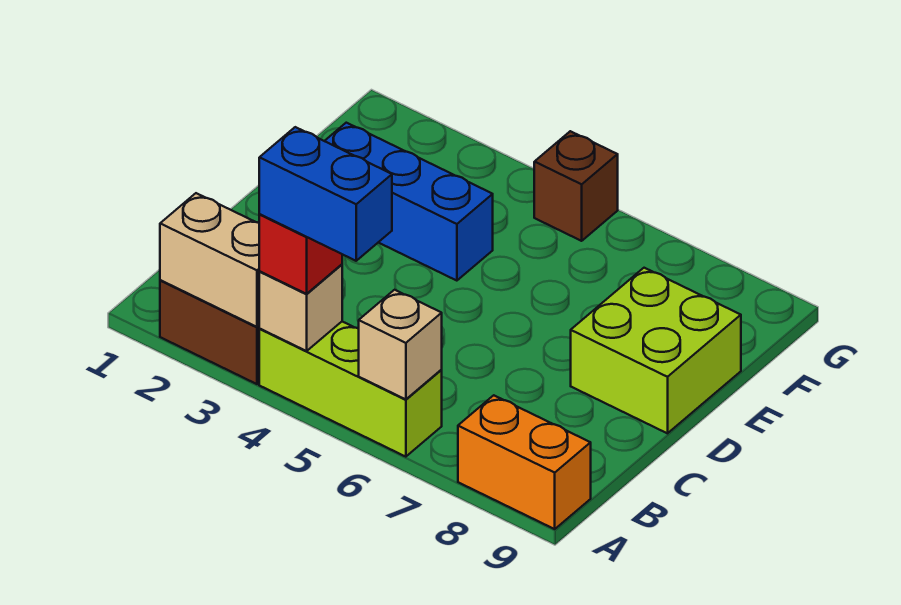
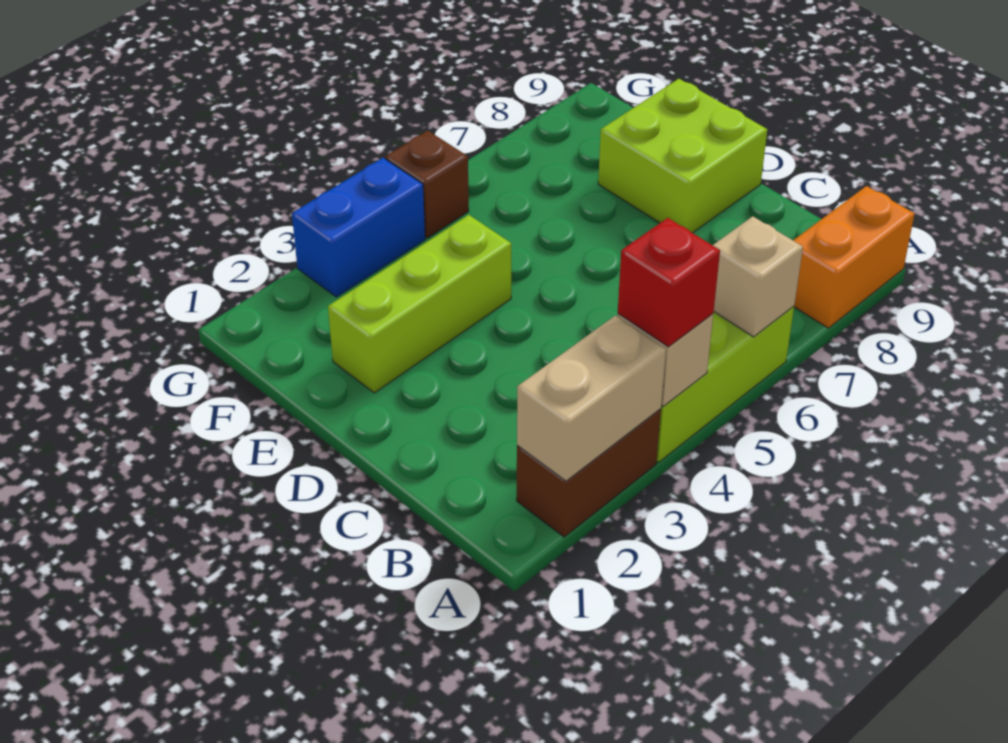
blue 1x2 brick [259,127,392,261] -> blue 1x2 brick moved to [292,158,425,297]
blue 1x3 brick [325,123,493,281] -> lime 1x3 brick [328,215,511,393]

